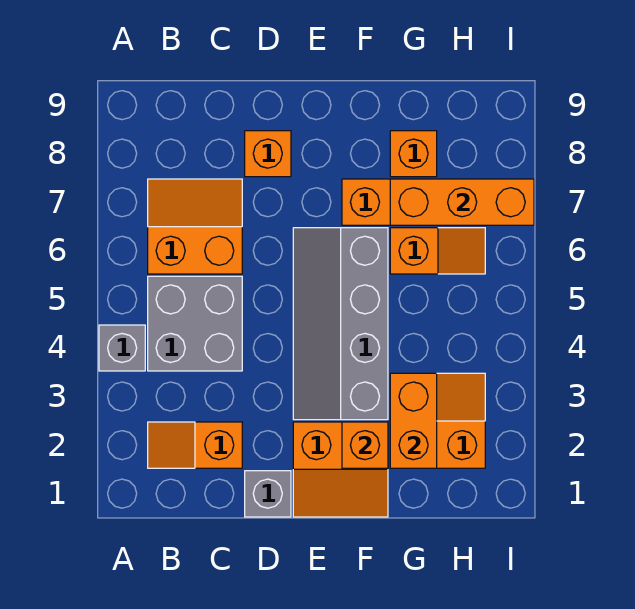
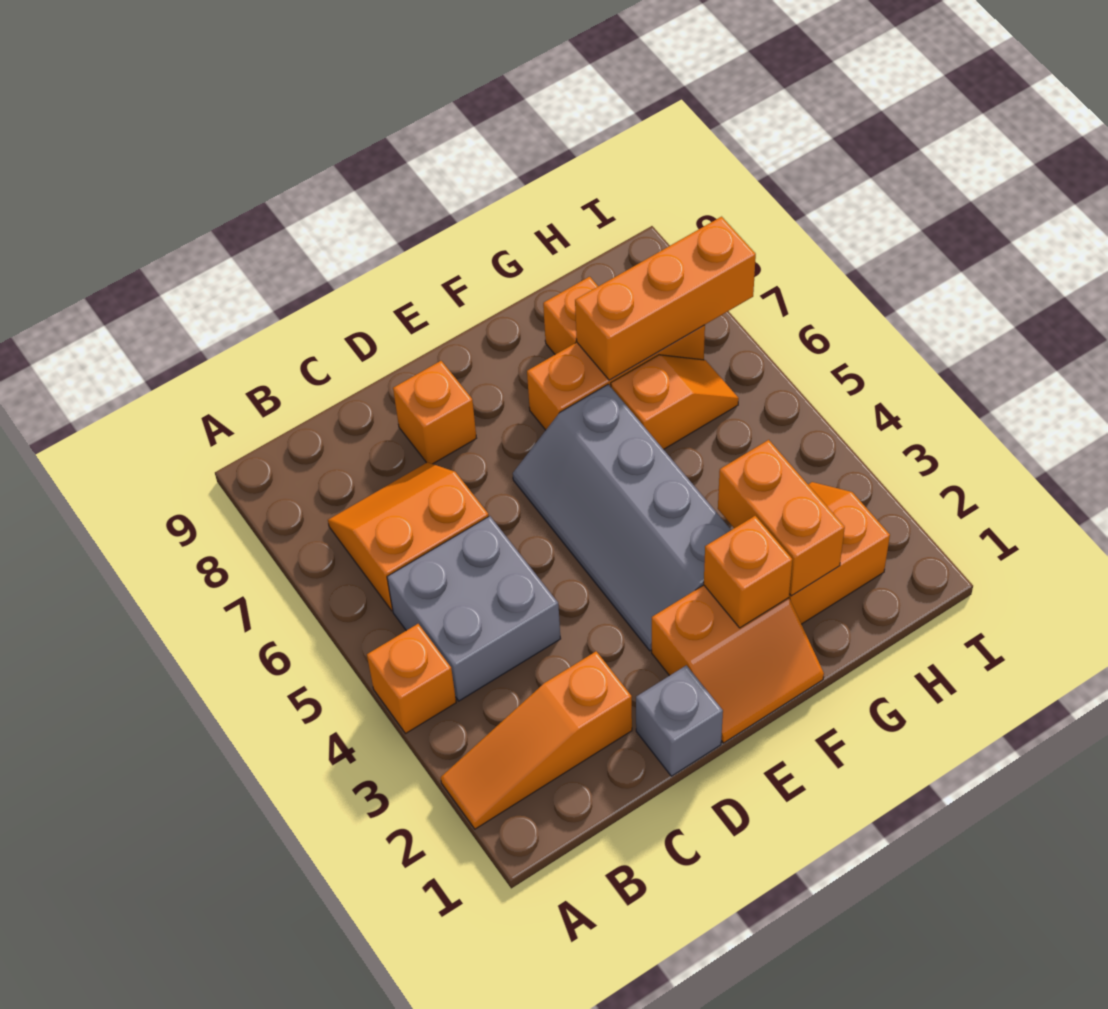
grey 1x1 brick [99,325,145,371] -> orange 1x1 brick [367,624,456,733]
orange 1x2 slope [148,422,242,468] -> orange 1x3 slope [441,651,632,829]

